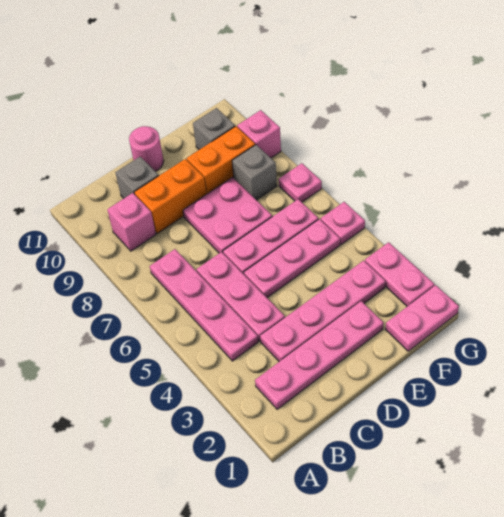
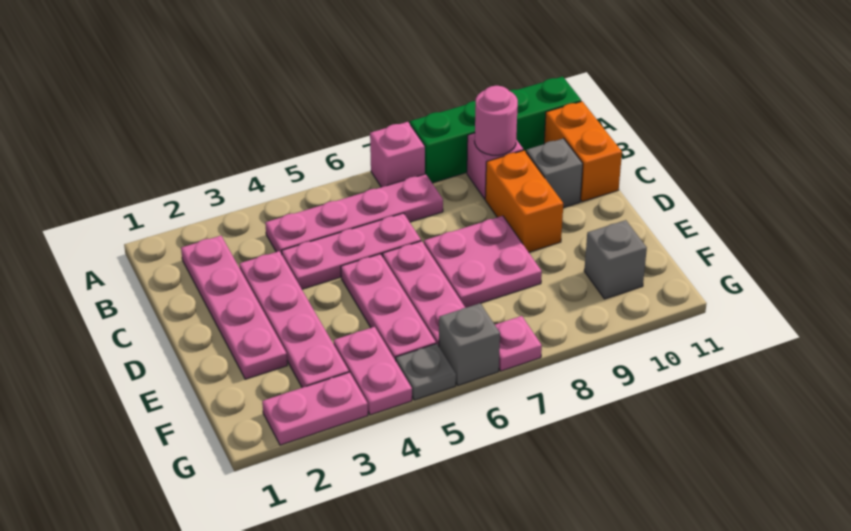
none -> green 1x4 brick [410,77,581,183]
pink 1x1 round brick [129,126,164,171] -> pink 1x1 round brick moved to [475,86,518,155]
orange 1x2 brick [187,126,255,194] -> orange 1x2 brick moved to [544,101,622,202]
pink 1x2 plate [385,285,459,351] -> pink 1x2 plate moved to [334,327,412,415]
grey 1x1 brick [232,145,277,200] -> grey 1x1 brick moved to [439,303,500,385]
pink 1x1 plate [321,202,365,244] -> grey 1x1 plate [396,344,456,400]
pink 1x1 brick [237,110,281,158] -> pink 1x1 brick moved to [370,122,425,187]

